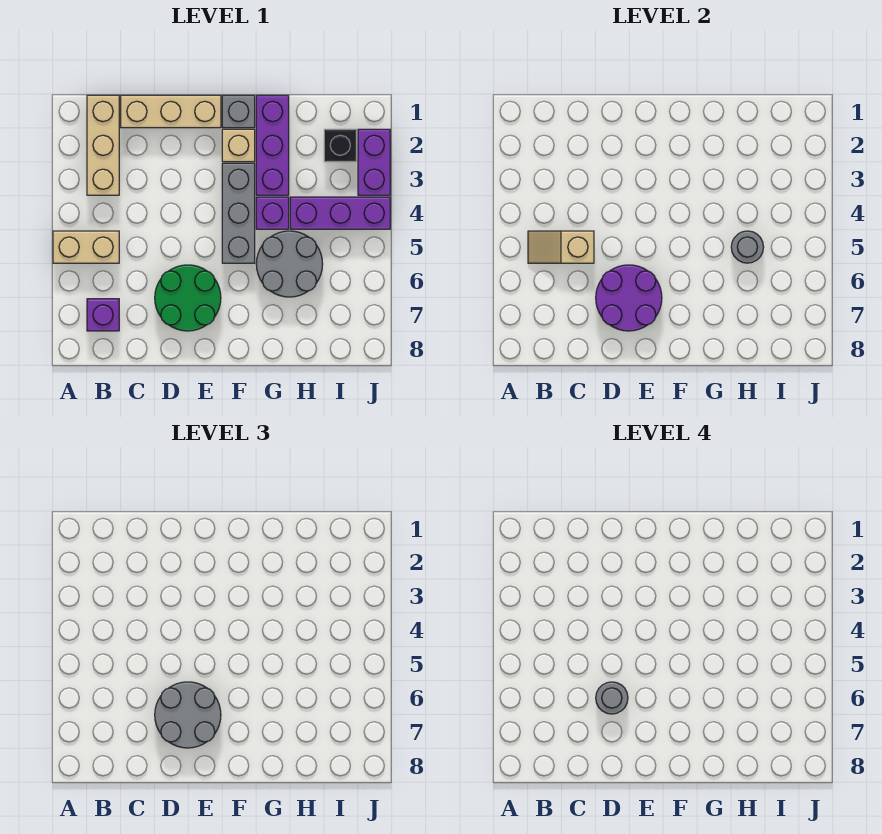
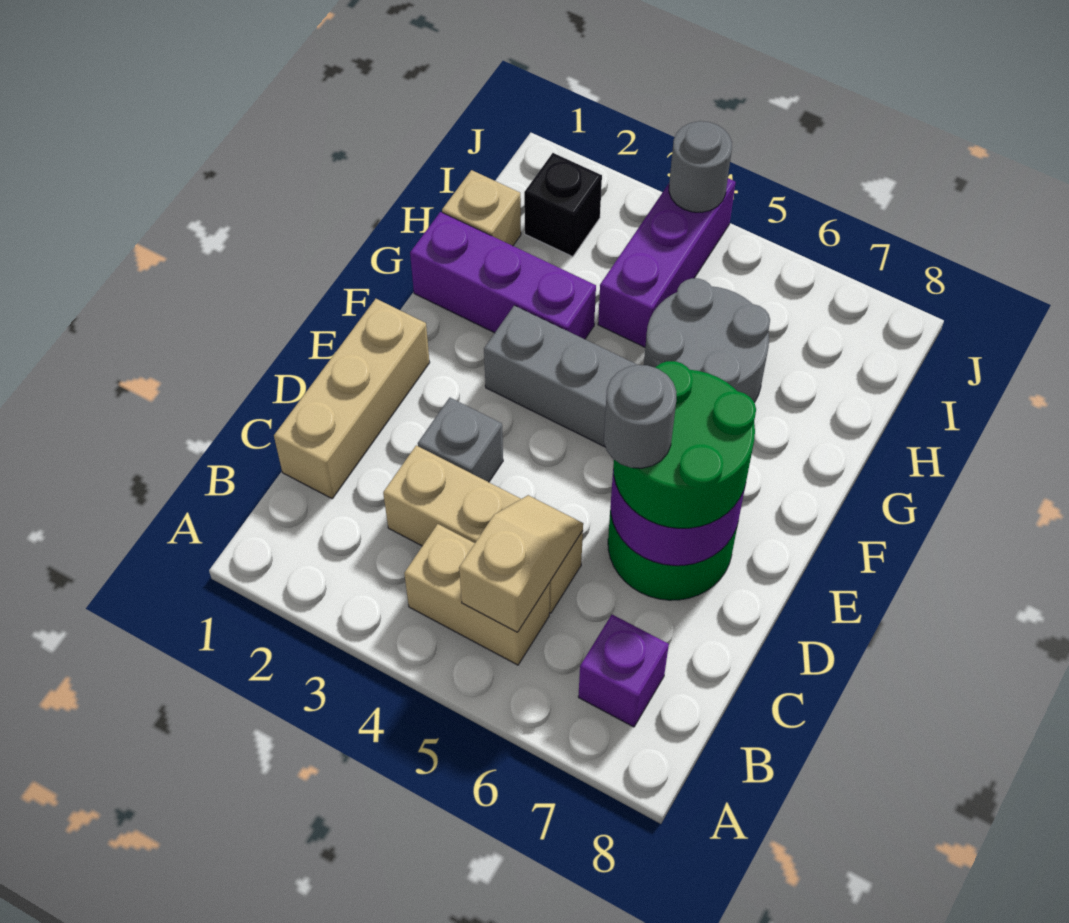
tan 1x2 brick [53,231,119,263] -> tan 1x2 brick turned to [404,524,550,665]
tan 1x3 brick [87,95,119,195] -> tan 1x3 brick moved to [383,445,583,613]
tan 1x2 slope [528,231,594,263] -> tan 1x2 slope turned to [459,495,583,632]
grey 2x2 round brick [155,682,221,748] -> green 2x2 round brick [613,361,756,528]
grey 1x1 brick [222,95,255,128] -> grey 1x1 brick moved to [418,398,503,482]
tan 1x1 brick [222,129,255,162] -> tan 1x1 brick moved to [442,170,521,246]
purple 1x1 brick [256,197,289,229] -> none
grey 1x1 round brick [731,231,764,263] -> grey 1x1 round brick moved to [669,121,732,212]
purple 1x2 brick [358,129,390,195] -> none

